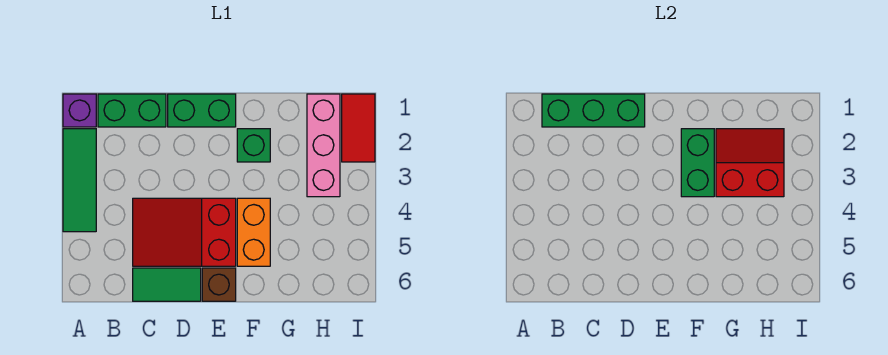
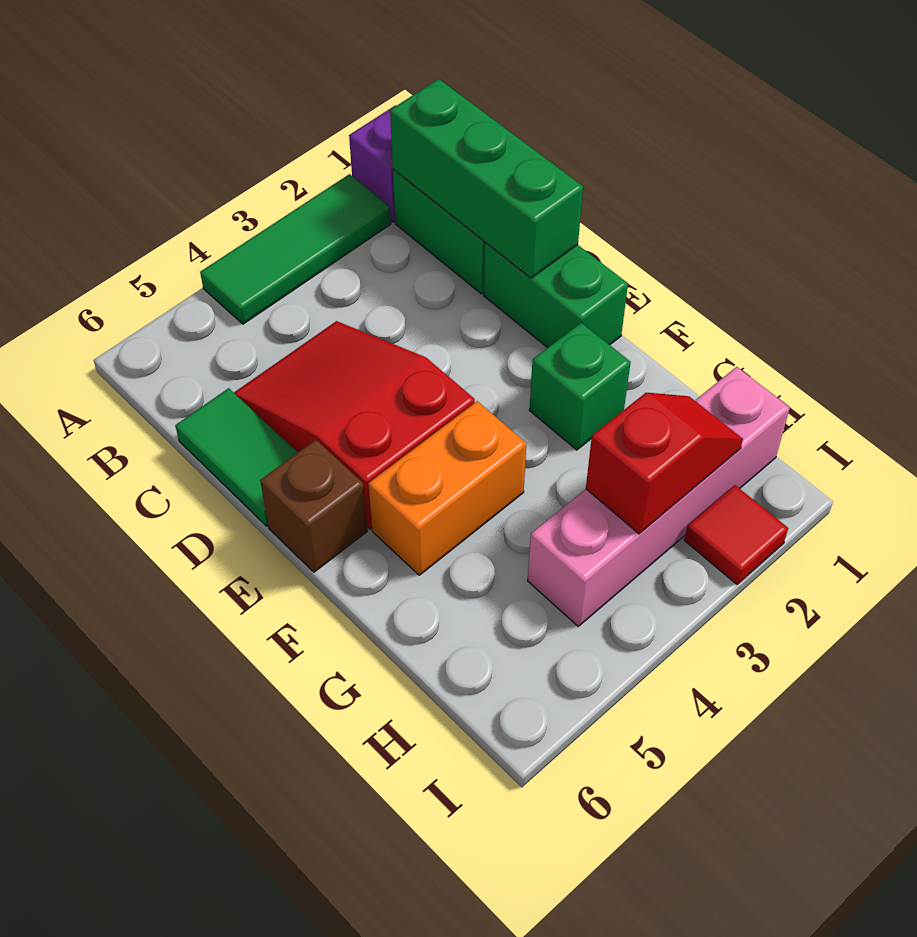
green 1x2 brick [681,129,714,197] -> none
red 2x2 slope [716,129,784,197] -> red 1x2 slope [586,393,743,534]
pink 1x3 brick [307,94,340,197] -> pink 1x4 brick [528,367,790,626]
red 1x2 tile [342,94,375,162] -> red 1x1 tile [684,485,788,584]

